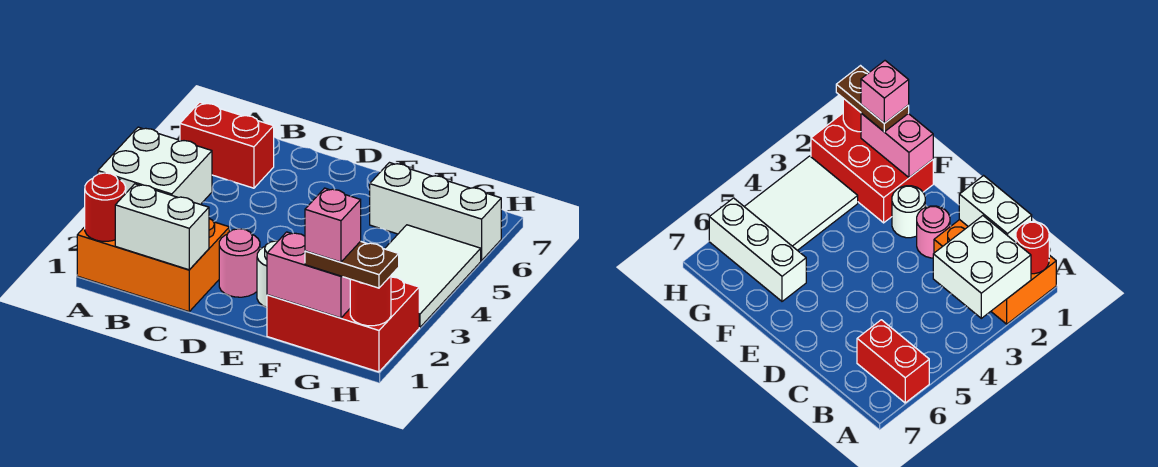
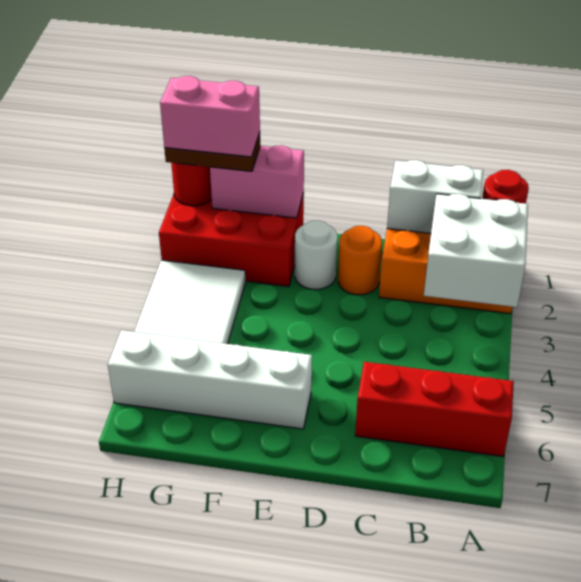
red 1x2 brick [180,102,274,188] -> red 1x3 brick [355,362,514,457]
pink 1x1 round brick [219,229,260,297] -> orange 1x1 round brick [338,226,382,295]
white 1x3 brick [370,163,501,261] -> white 1x4 brick [108,330,312,429]
pink 1x1 brick [305,188,361,262] -> pink 1x2 brick [160,76,260,157]

